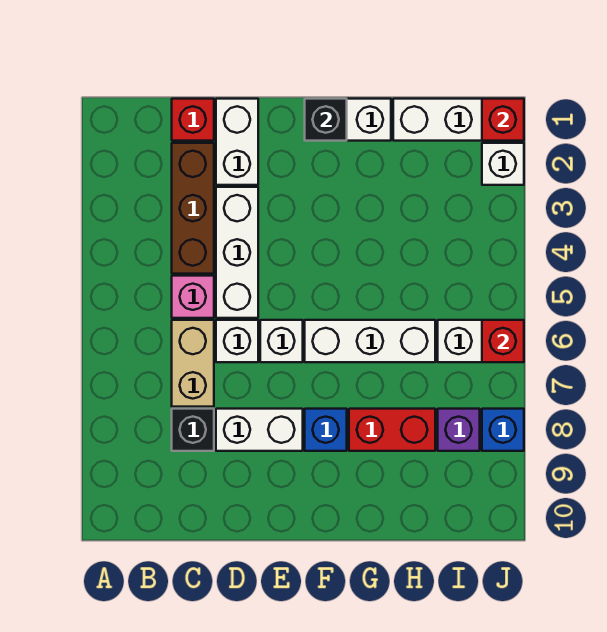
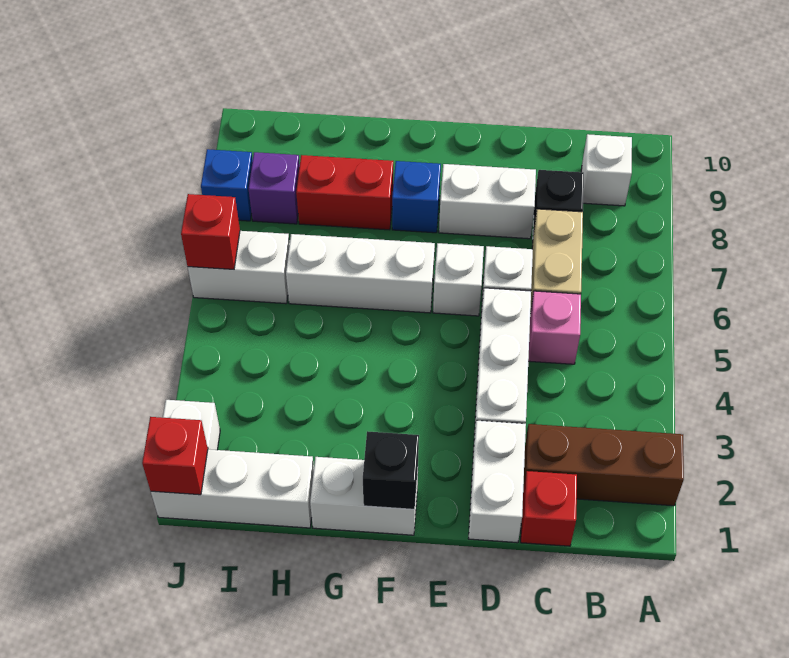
none -> white 1x1 brick [581,134,632,206]
brown 1x3 brick [172,143,214,274] -> brown 1x3 brick turned to [523,424,684,506]

